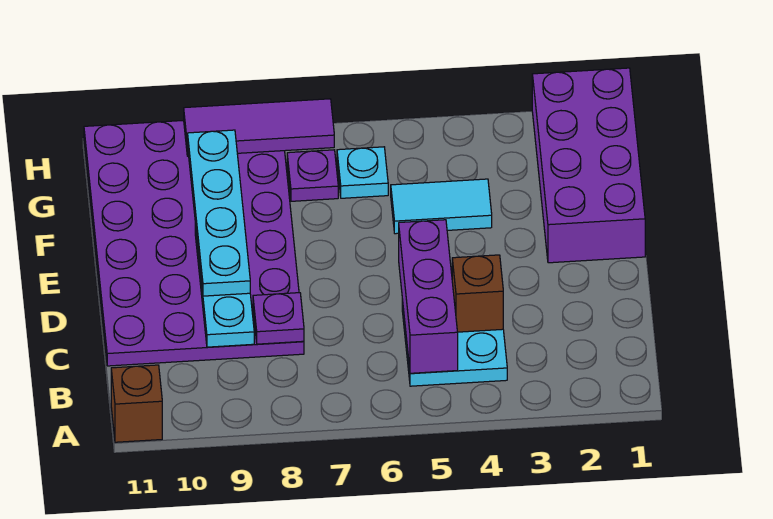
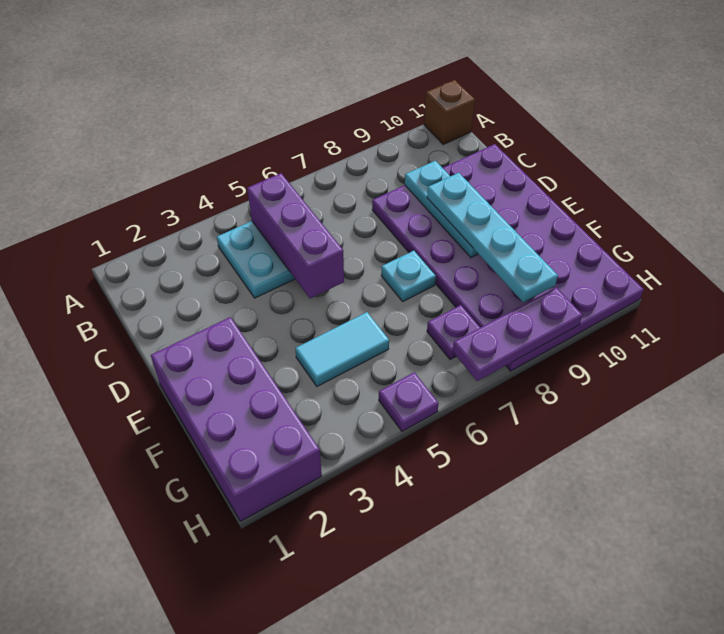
brown 1x1 brick [452,255,503,332] -> none
purple 1x1 plate [253,293,304,344] -> purple 1x1 plate moved to [379,372,439,431]
cyan 1x1 plate [337,147,388,198] -> cyan 1x1 plate moved to [381,251,436,301]
purple 1x3 tile [184,99,334,156] -> purple 1x3 plate [453,287,583,381]

